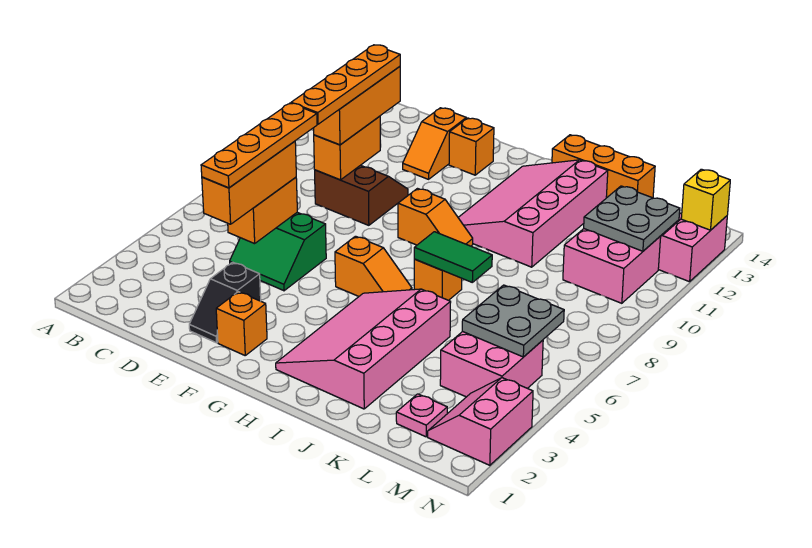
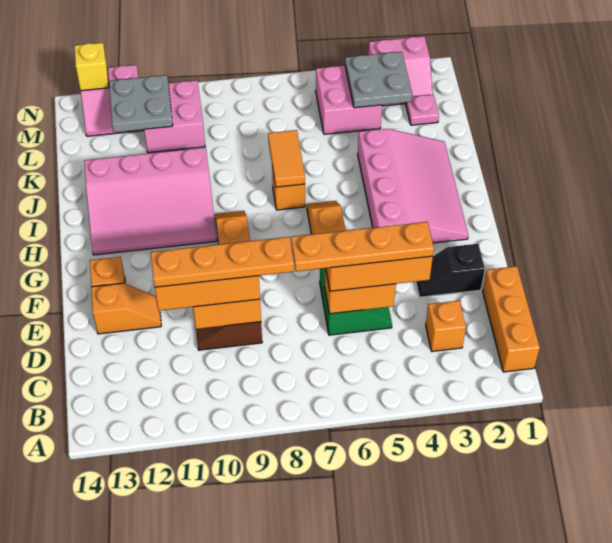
black 1x2 slope [189,262,261,343] -> black 1x2 slope turned to [416,244,485,297]
orange 1x1 brick [216,292,267,355] -> orange 1x1 brick moved to [426,301,466,351]
pink 3x4 slope [276,289,451,409] -> pink 3x4 slope turned to [358,129,468,243]
green 1x2 tile [414,232,492,282] -> orange 1x2 tile [268,130,305,187]
orange 1x3 brick [552,135,655,198] -> orange 1x3 brick moved to [483,266,540,372]
grey 2x2 plate [462,285,564,357] -> grey 2x2 plate moved to [345,52,412,108]

